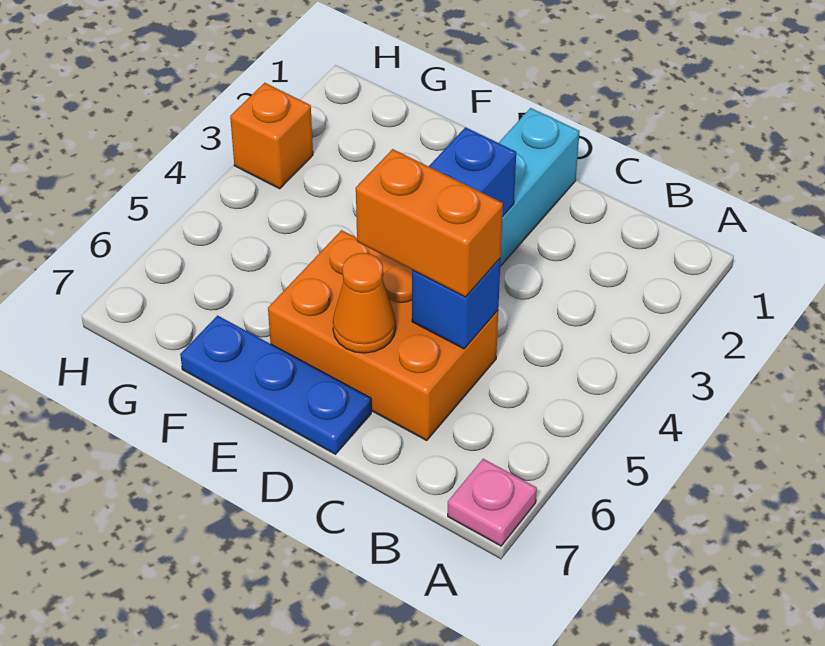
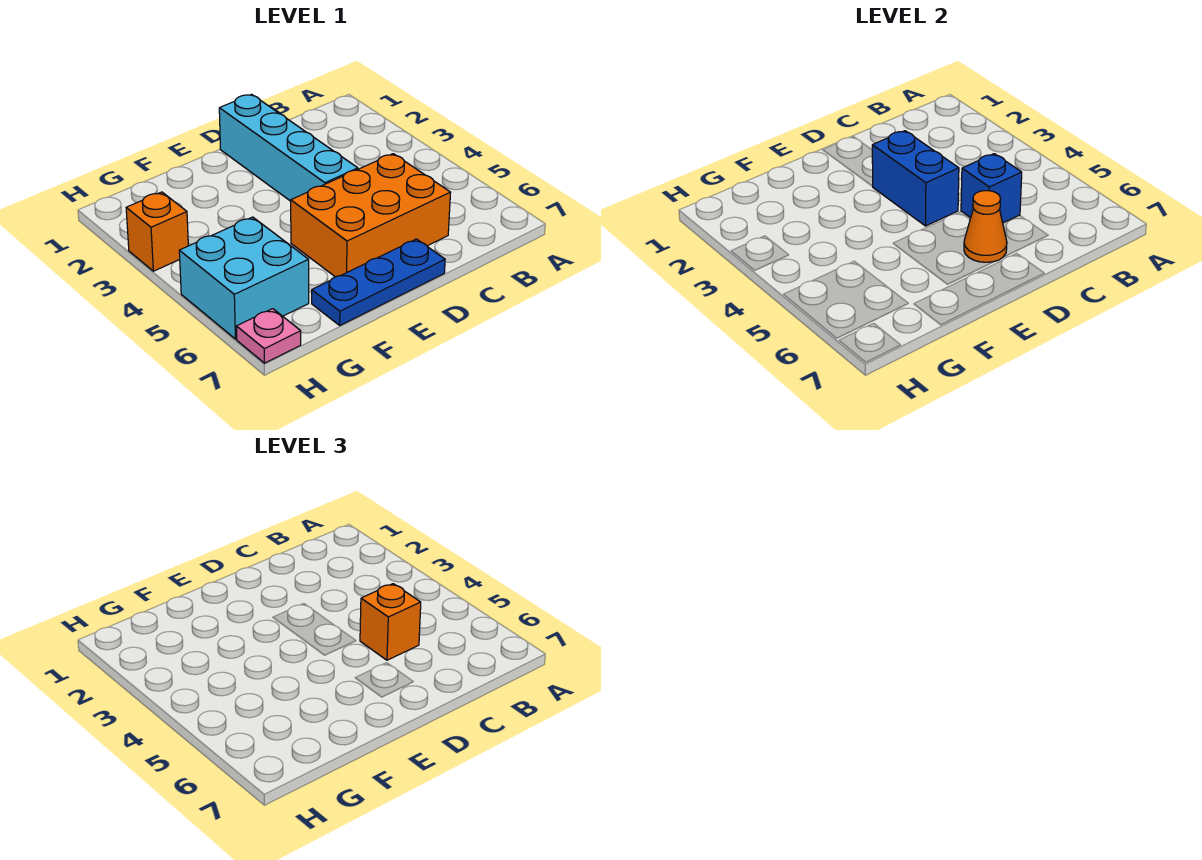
pink 1x1 plate [448,459,537,546] -> pink 1x1 plate moved to [237,309,301,363]
orange 1x2 brick [356,149,503,297] -> orange 1x1 brick [360,584,421,660]
none -> cyan 2x2 brick [179,217,309,339]

